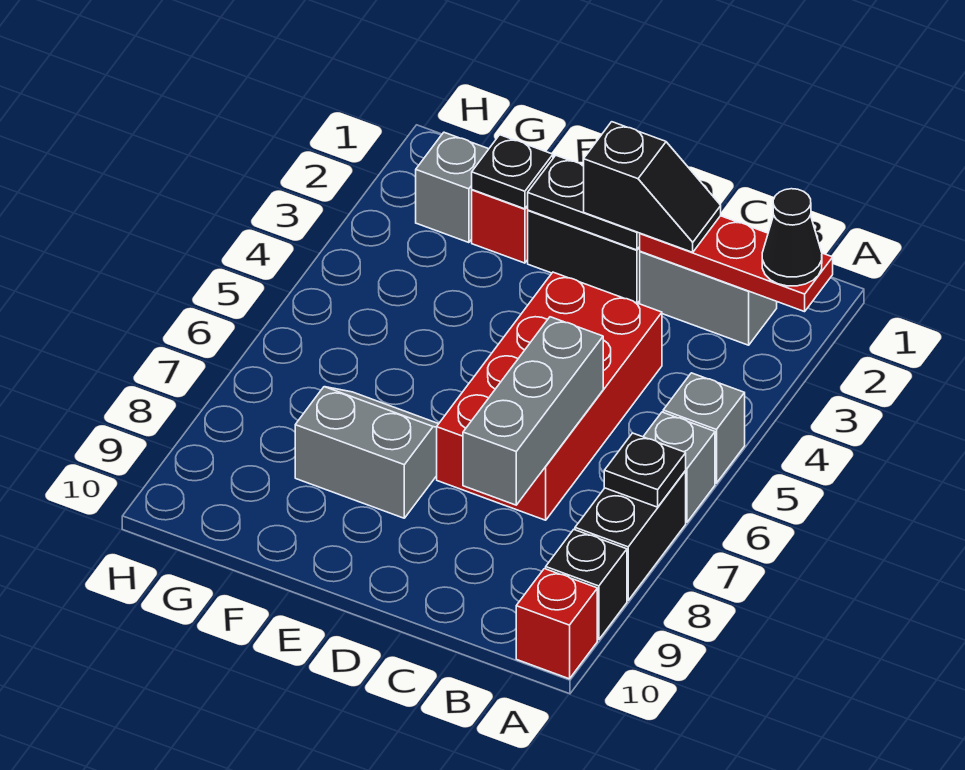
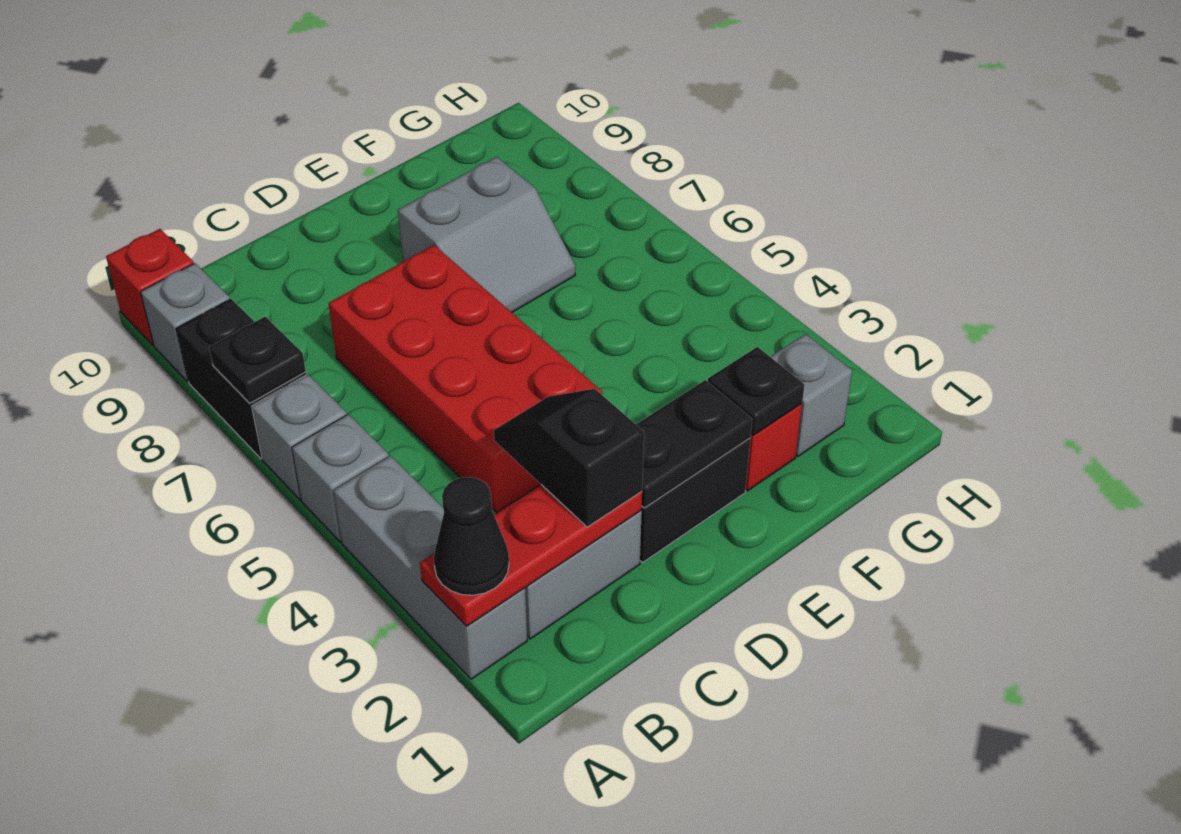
black 1x1 brick [546,530,627,640] -> grey 1x1 brick [141,263,230,382]
black 1x2 slope [584,122,721,252] -> black 1x2 slope turned to [494,389,644,527]
grey 1x3 brick [463,317,603,505] -> grey 1x3 brick moved to [333,456,527,679]

